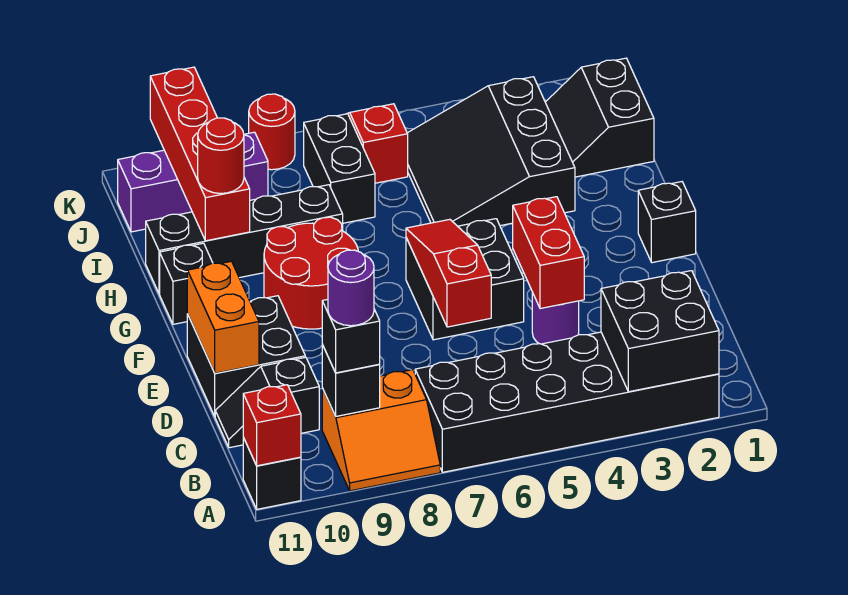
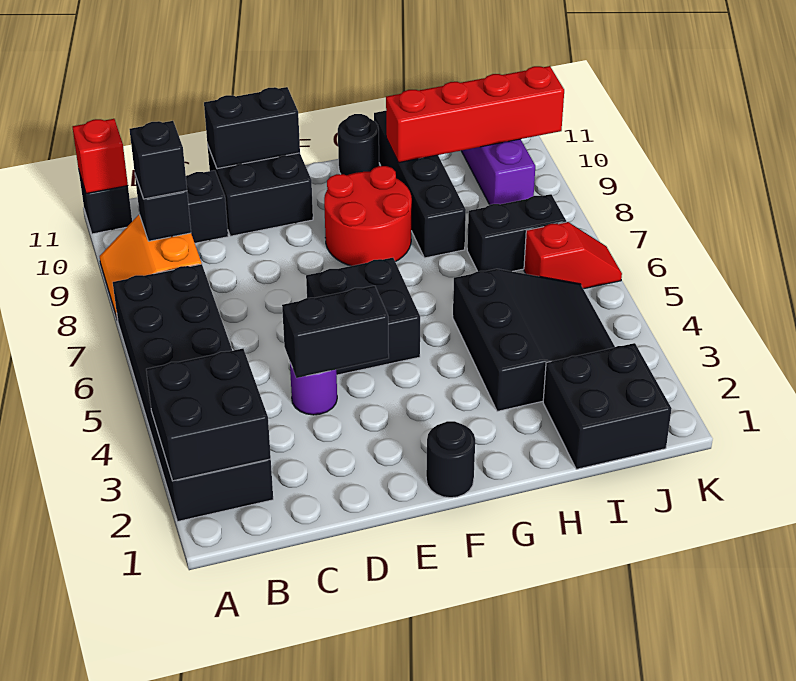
purple 1x1 round brick [328,250,374,326] -> none
red 1x2 brick [513,197,584,309] -> black 1x2 brick [282,286,389,378]
red 1x3 slope [406,219,491,327] -> none
orange 1x2 brick [187,261,259,373] -> black 1x2 brick [204,87,300,169]
black 1x1 brick [638,182,696,263] -> black 1x1 round brick [426,421,475,498]
black 1x1 brick [160,243,213,324] -> black 1x1 round brick [338,114,379,175]
black 3x3 slope [407,77,575,226] -> black 3x3 slope turned to [453,269,615,411]
red 1x1 round brick [198,118,244,194] -> none
black 2x2 slope [545,58,654,177] -> black 2x2 brick [543,343,672,469]
red 1x1 round brick [249,94,295,170] -> none

